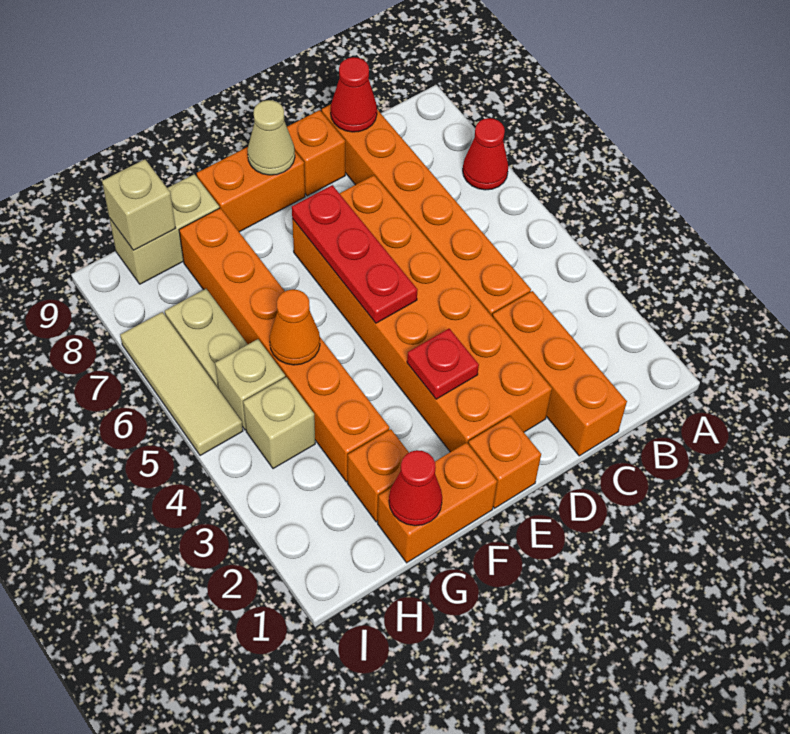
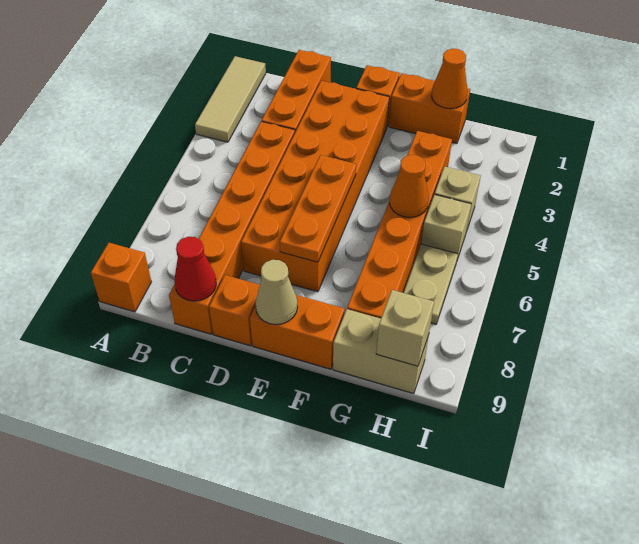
red 1x1 cone [463,118,508,190] -> none
red 1x1 plate [407,329,479,399] -> none
red 1x3 plate [292,185,417,323] -> orange 1x3 plate [280,155,356,262]
red 1x1 cone [389,450,442,526] -> orange 1x1 cone [432,49,468,109]
orange 1x1 brick [348,429,409,522] -> orange 1x1 brick moved to [91,243,151,312]
tan 1x3 tile [120,312,243,456] -> tan 1x3 tile moved to [195,56,266,142]

